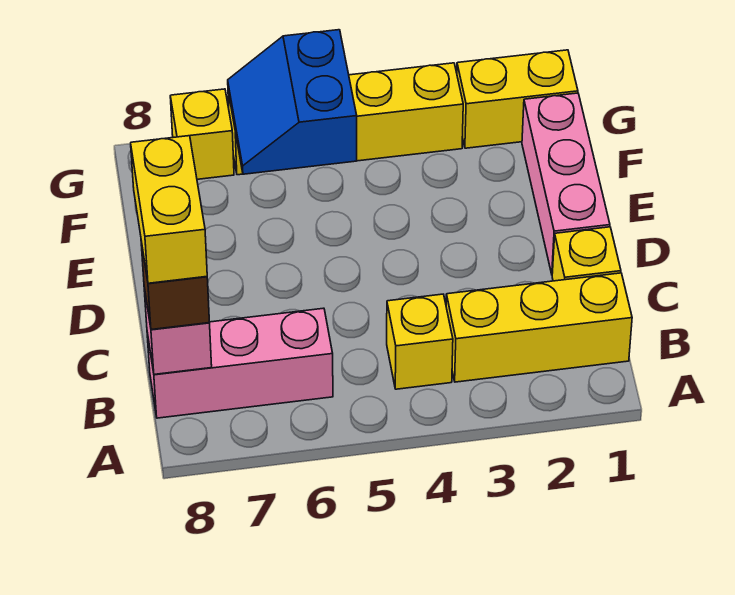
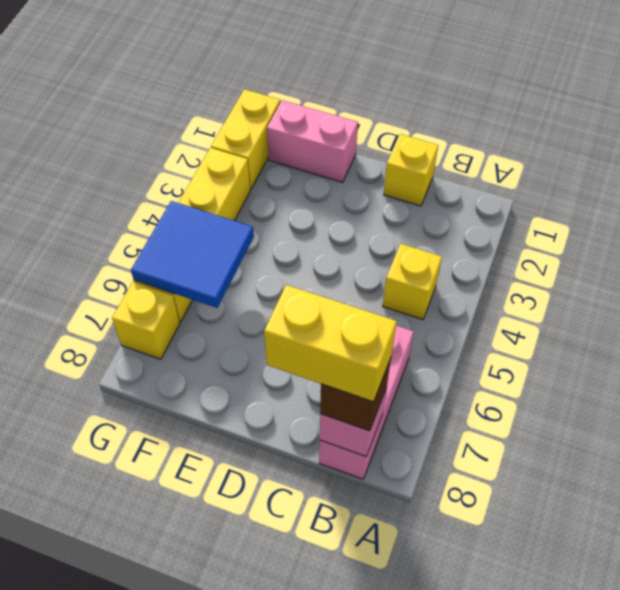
yellow 1x3 brick [446,273,632,382] -> none
pink 1x3 brick [522,93,610,274] -> pink 1x2 brick [267,100,358,182]
blue 2x2 slope [228,30,357,174] -> blue 2x2 tile [131,201,254,308]

